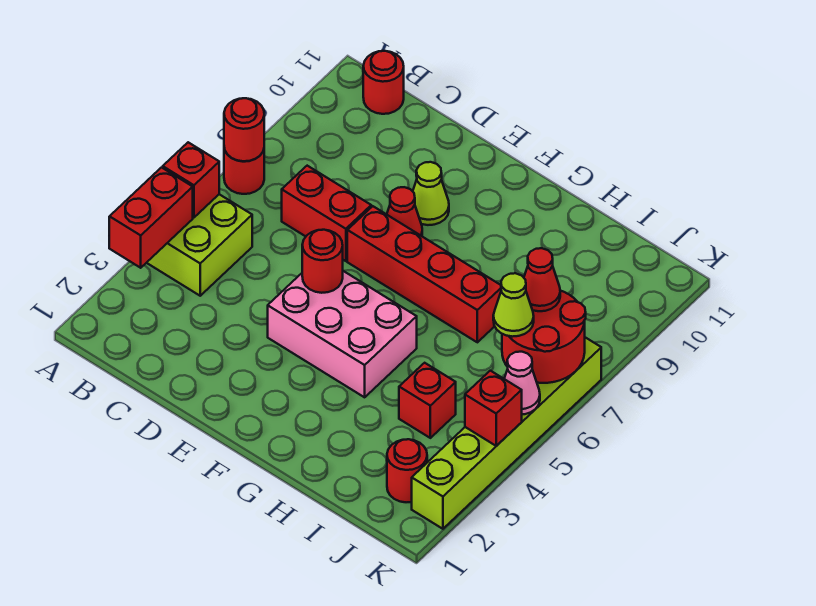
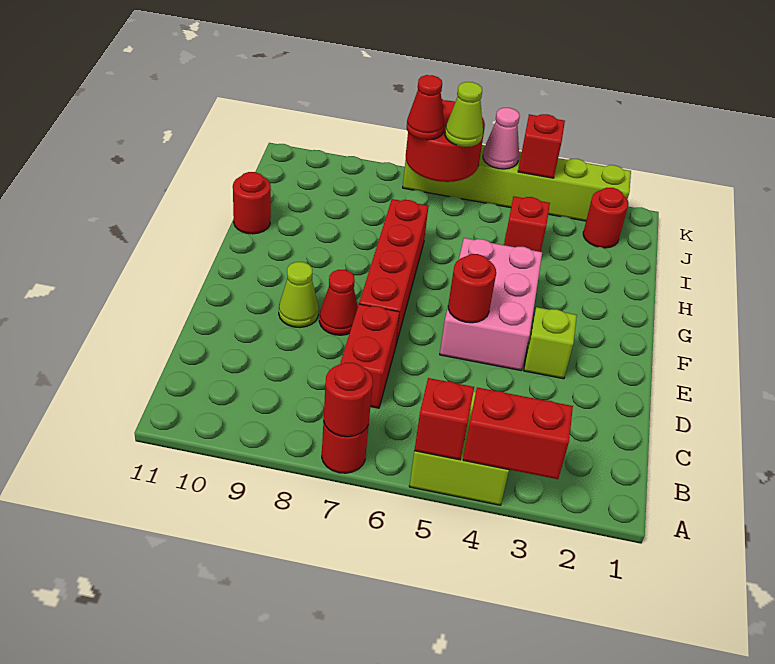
red 1x1 round brick [363,51,404,114] -> red 1x1 round brick moved to [233,172,271,234]
none -> lime 1x1 brick [524,307,577,379]

